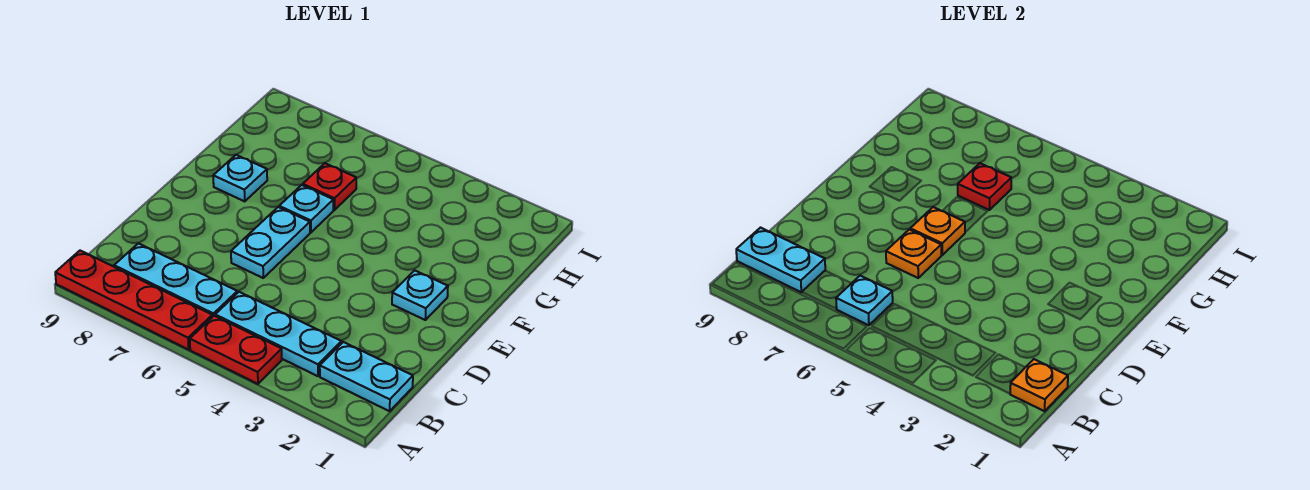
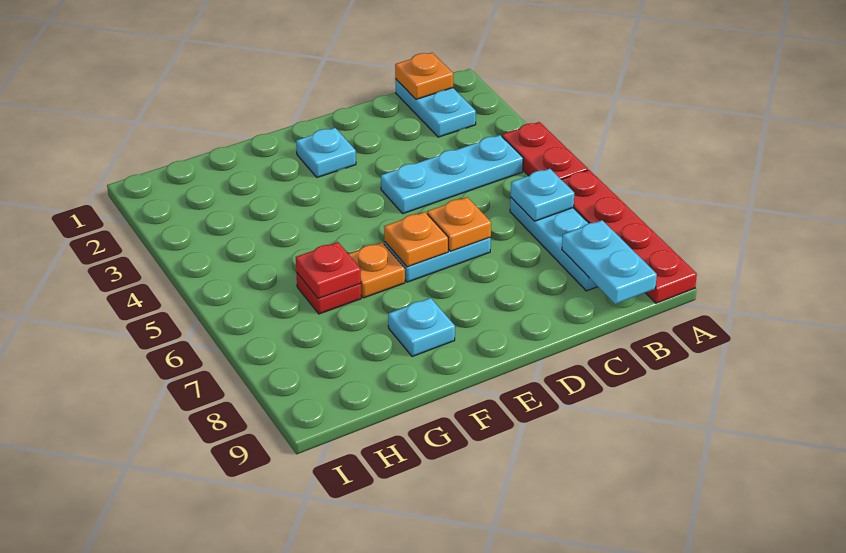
cyan 1x3 plate [215,292,342,376] -> cyan 1x3 plate turned to [381,135,523,214]
cyan 1x1 plate [279,185,333,232] -> orange 1x1 plate [349,242,405,298]

